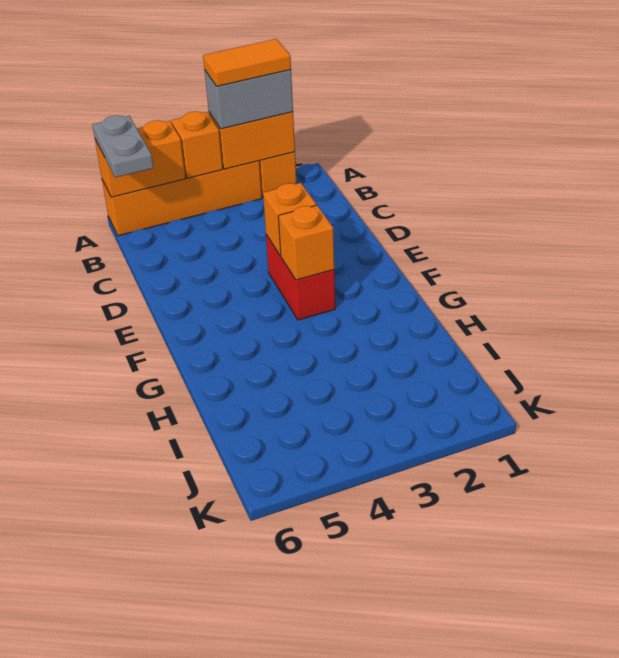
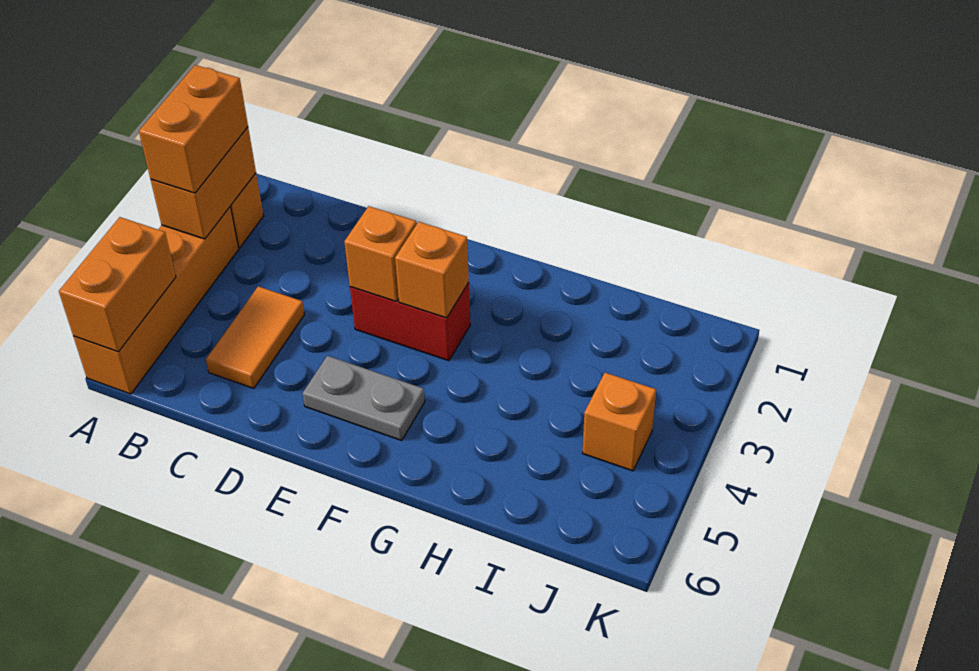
grey 1x2 brick [205,70,293,129] -> orange 1x2 brick [139,65,248,193]
orange 1x2 tile [203,39,291,86] -> orange 1x2 tile moved to [206,286,304,388]
orange 1x1 brick [171,111,223,178] -> orange 1x1 brick moved to [583,373,656,471]
grey 1x2 plate [92,115,153,178] -> grey 1x2 plate moved to [302,356,425,440]

